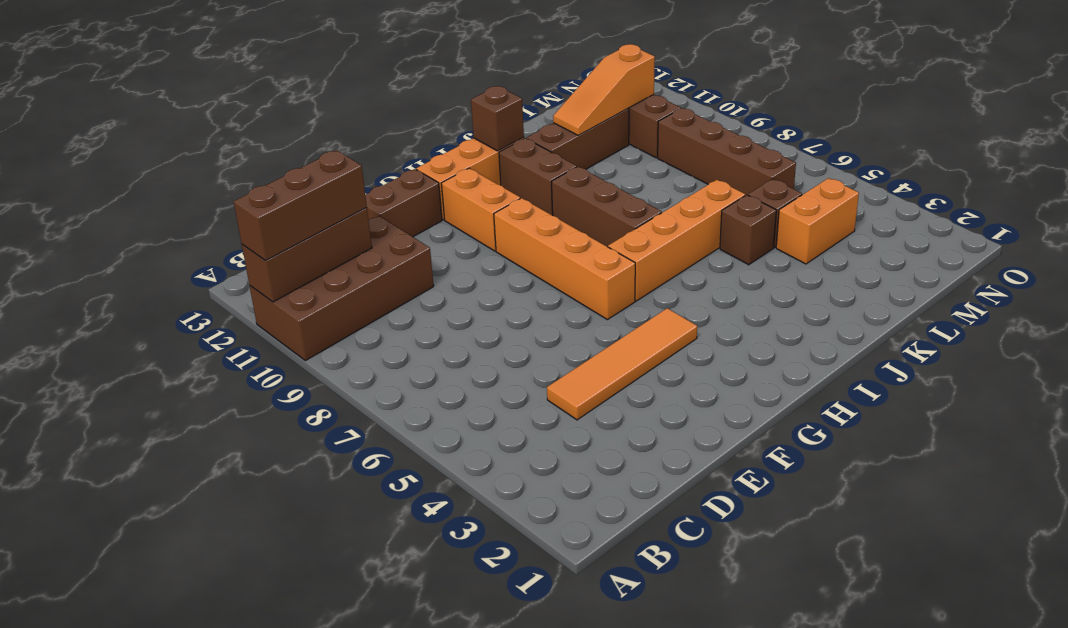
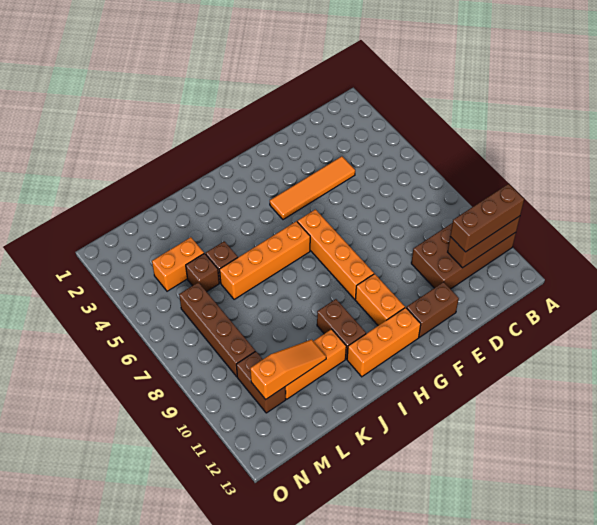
brown 1x3 brick [552,167,662,247] -> none
brown 1x1 brick [471,86,524,151] -> none
brown 1x3 brick [526,108,629,169] -> orange 1x3 brick [285,329,346,399]

